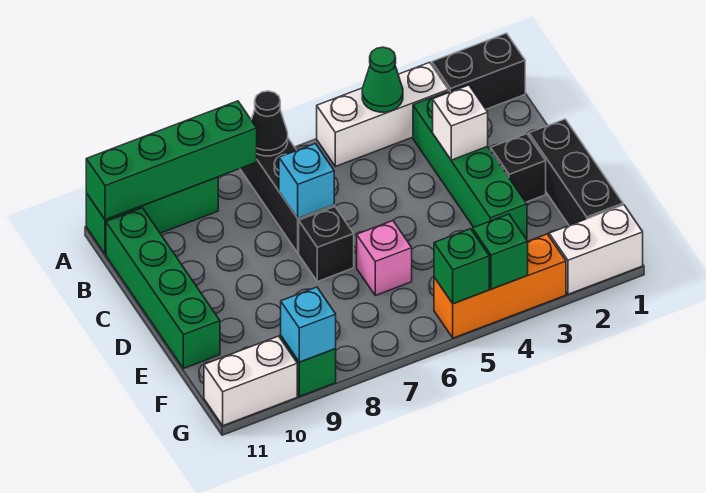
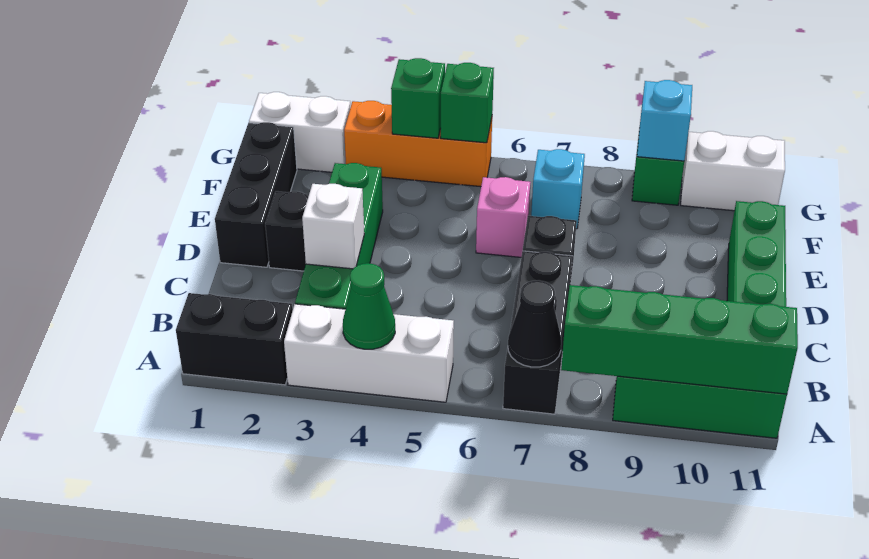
cyan 1x1 brick [279,144,334,218] -> cyan 1x1 brick moved to [531,149,585,229]

